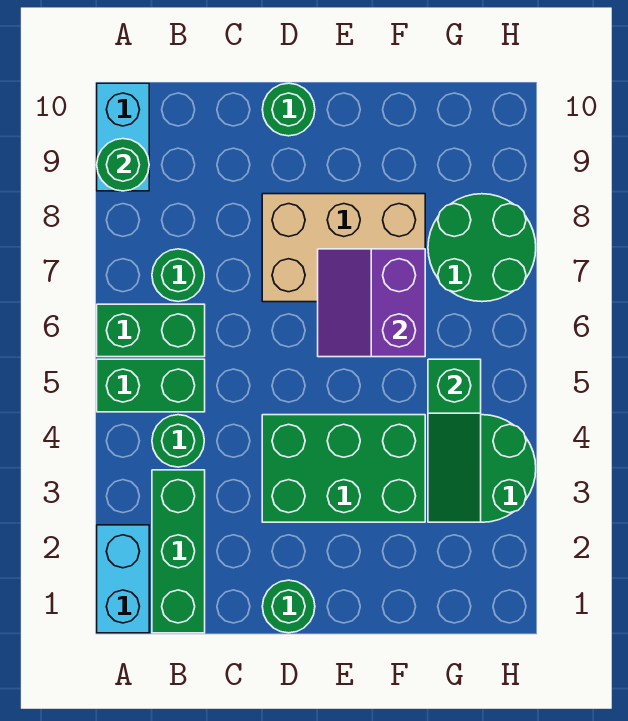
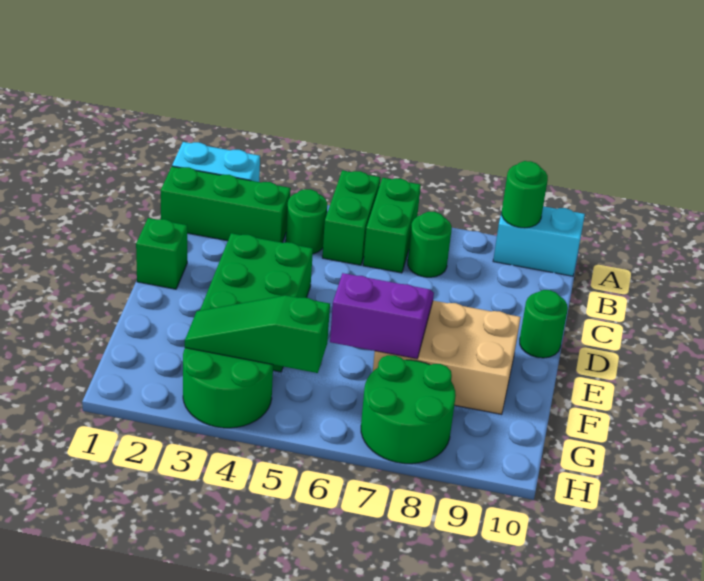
green 1x1 round brick [262,580,315,633] -> green 1x1 brick [136,218,187,289]
tan 2x3 brick [262,194,425,302] -> tan 2x3 brick turned to [373,301,521,414]

